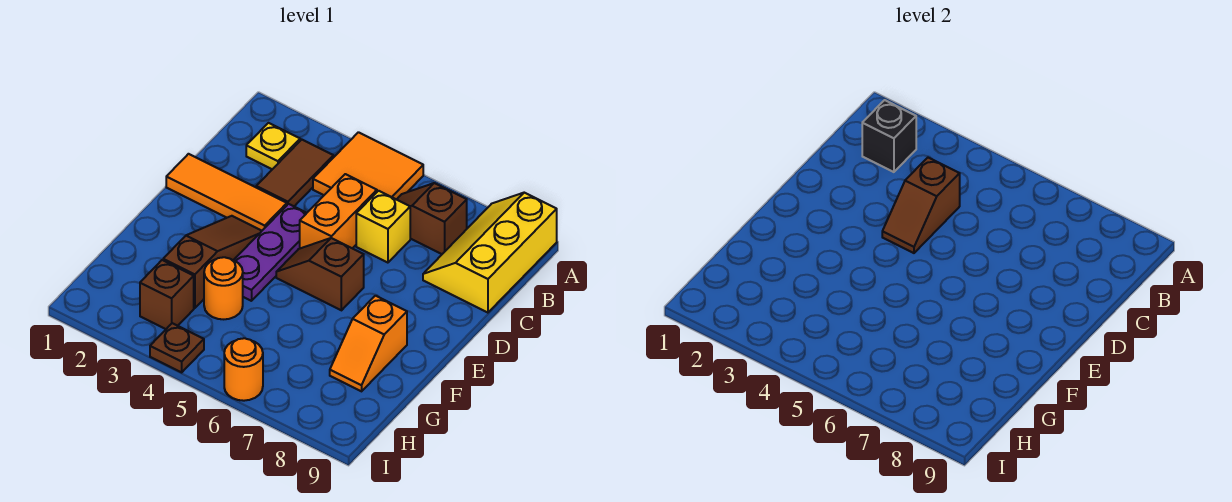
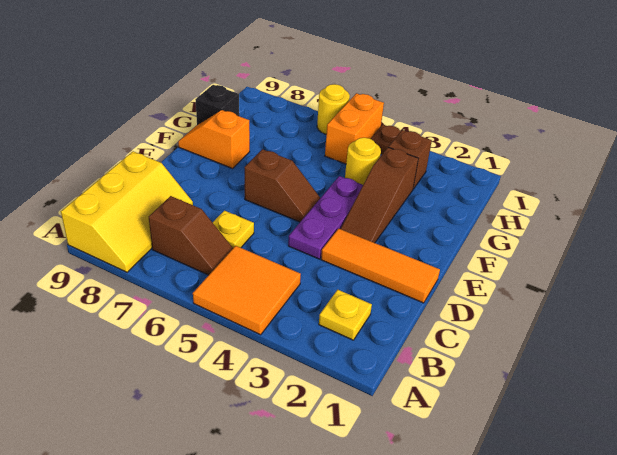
black 1x1 brick [862,100,916,172] -> black 1x1 brick moved to [195,85,239,125]
brown 1x2 tile [256,140,334,206] -> none
brown 1x2 slope [882,158,960,253] -> none
orange 1x2 brick [300,174,377,248] -> orange 1x2 brick moved to [325,93,384,164]
yellow 1x1 brick [356,191,410,263] -> yellow 1x1 plate [213,211,254,248]
orange 1x2 slope [330,296,407,391] -> orange 1x2 slope turned to [178,110,250,168]
orange 1x1 round brick [204,257,243,319] -> yellow 1x1 round brick [345,138,381,185]
orange 1x1 round brick [224,338,263,401] -> yellow 1x1 round brick [317,84,350,134]

